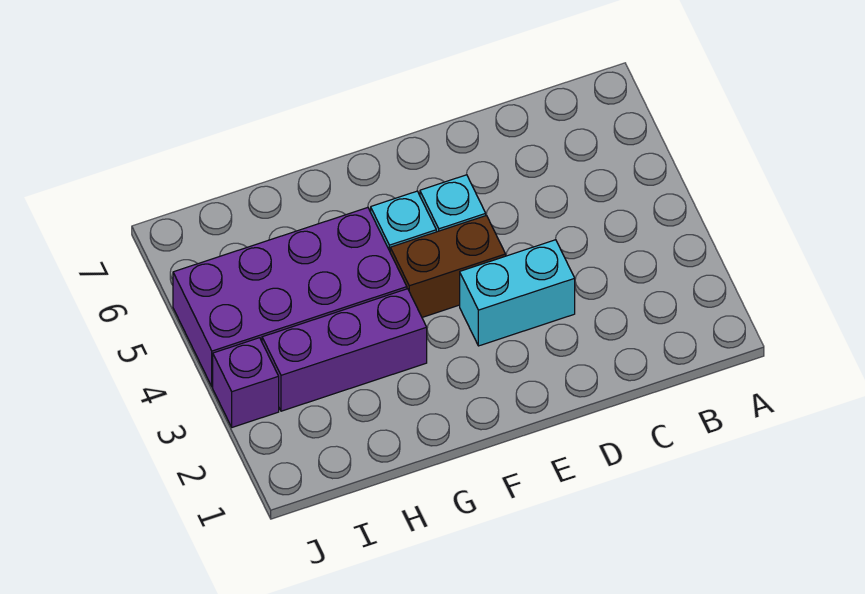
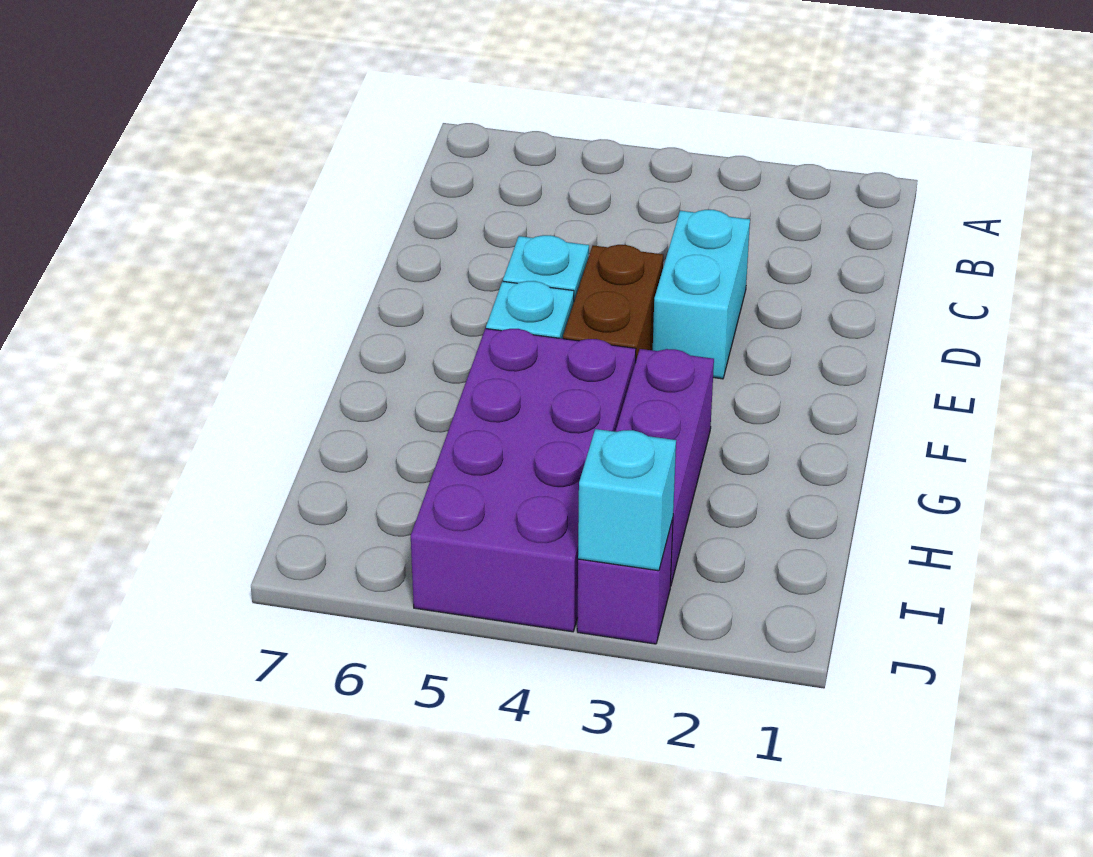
none -> cyan 1x1 brick [578,429,676,571]

